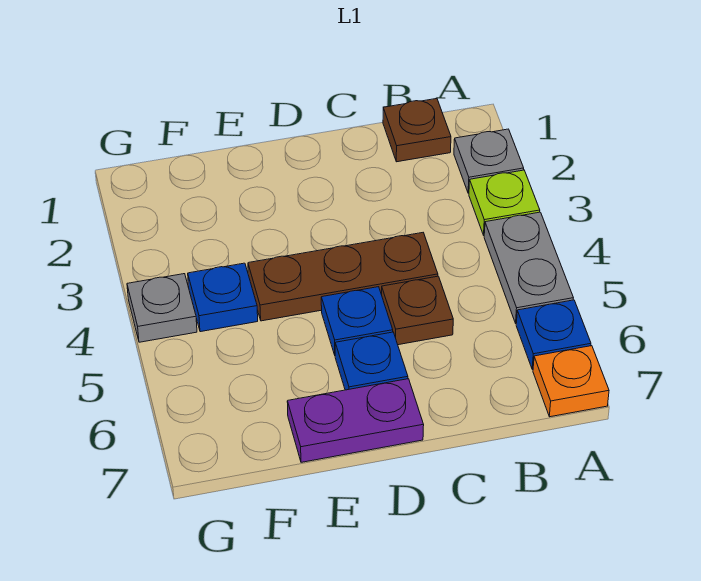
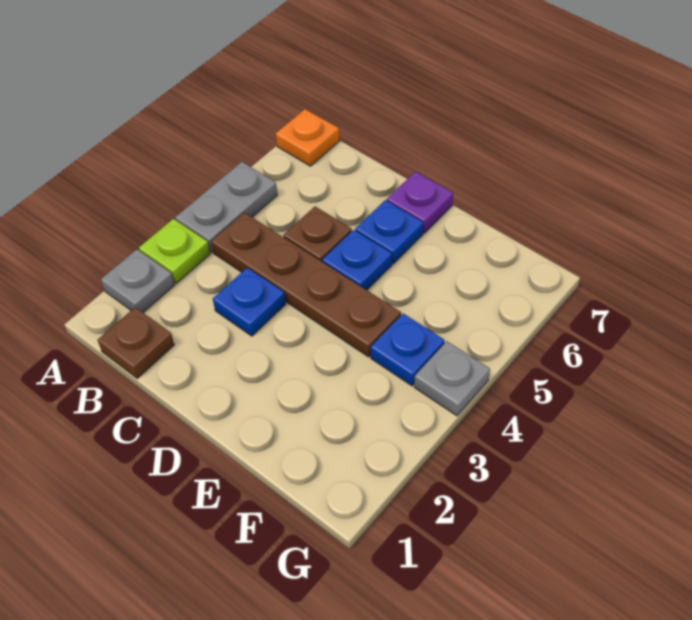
blue 1x1 plate [516,300,591,370] -> blue 1x1 plate moved to [213,268,286,336]
brown 1x3 plate [248,233,438,321] -> brown 1x4 plate [211,213,401,357]
purple 1x2 plate [287,379,424,462] -> purple 1x1 plate [387,172,453,233]

